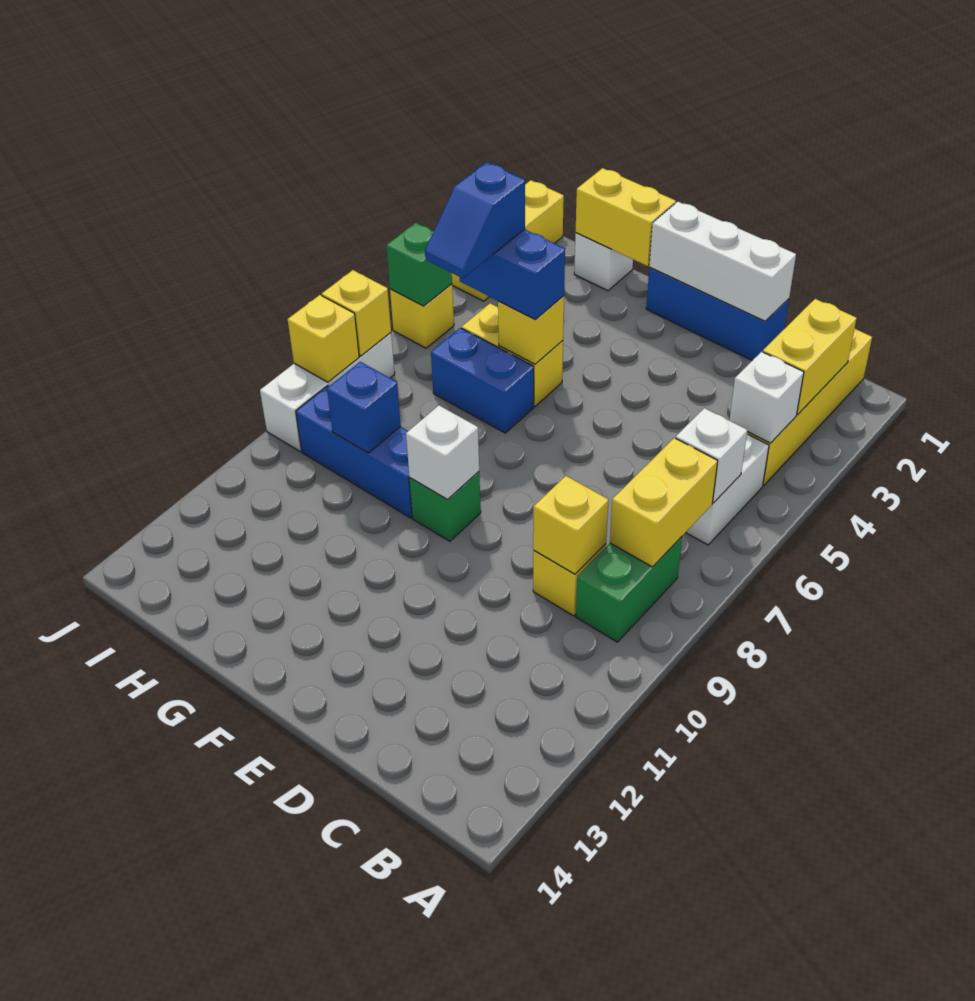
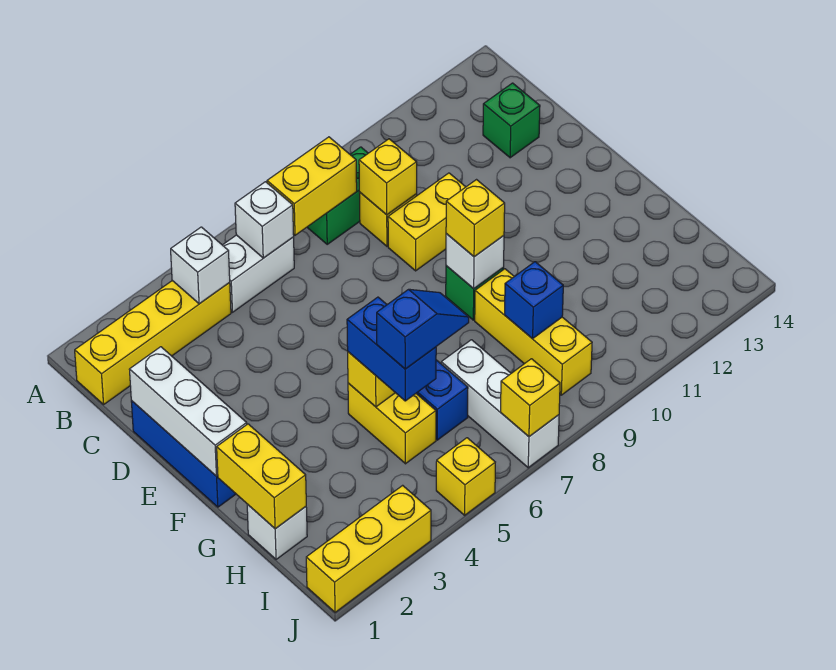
yellow 1x2 brick [763,299,857,415] -> yellow 1x2 brick moved to [388,173,465,271]
blue 1x3 brick [296,385,413,518] -> yellow 1x3 brick [475,269,592,395]
green 1x1 brick [386,223,452,306] -> green 1x1 brick moved to [483,83,540,158]
white 1x3 brick [260,333,395,451] -> white 1x3 brick turned to [441,340,559,468]
yellow 1x1 brick [288,295,359,382] -> yellow 1x1 brick moved to [446,180,505,257]

